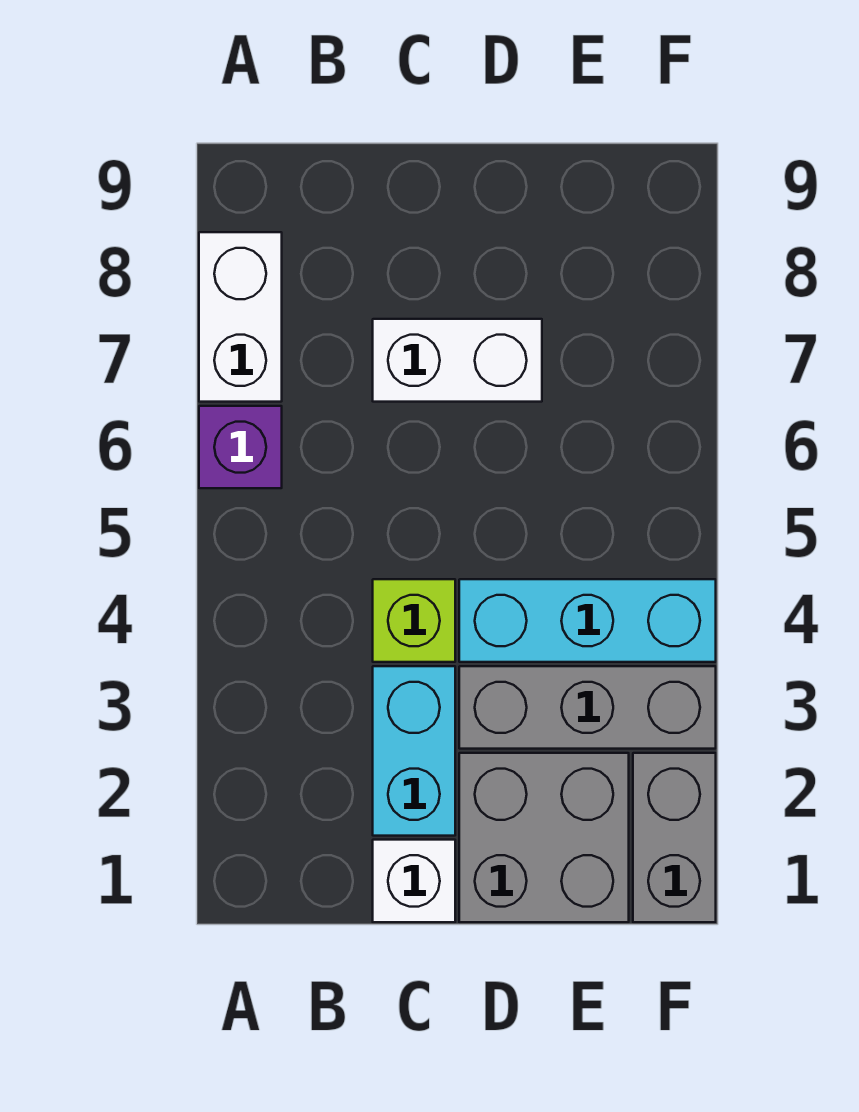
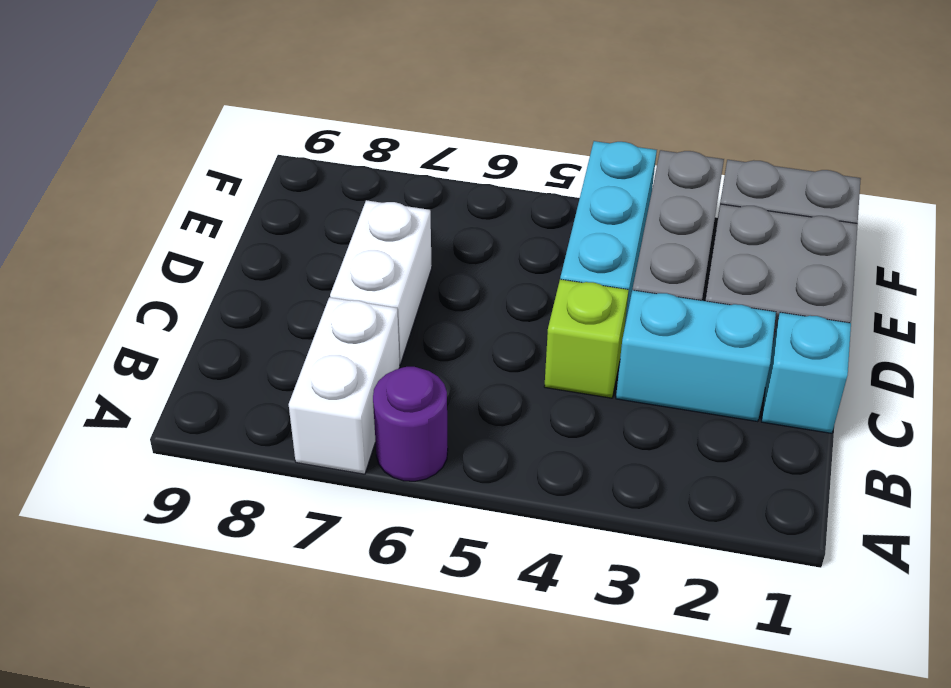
purple 1x1 brick [199,406,282,488] -> purple 1x1 round brick [373,367,448,481]
white 1x2 brick [199,232,282,402] -> white 1x2 brick turned to [289,297,400,474]
white 1x1 brick [373,840,455,922] -> cyan 1x1 brick [762,312,851,433]

